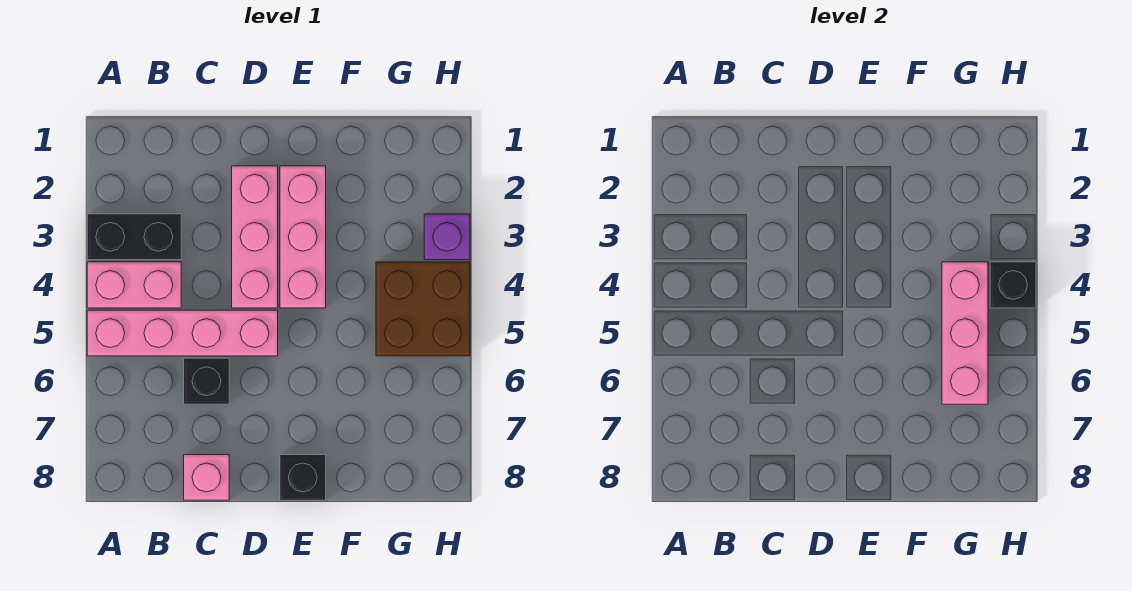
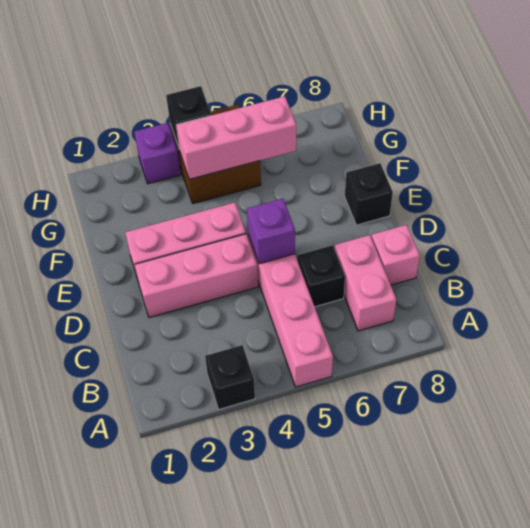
black 1x2 brick [87,214,181,260] -> black 1x1 brick [205,345,255,409]
pink 1x2 brick [87,262,181,308] -> pink 1x2 brick moved to [335,235,396,331]
none -> purple 1x1 brick [247,199,295,264]

